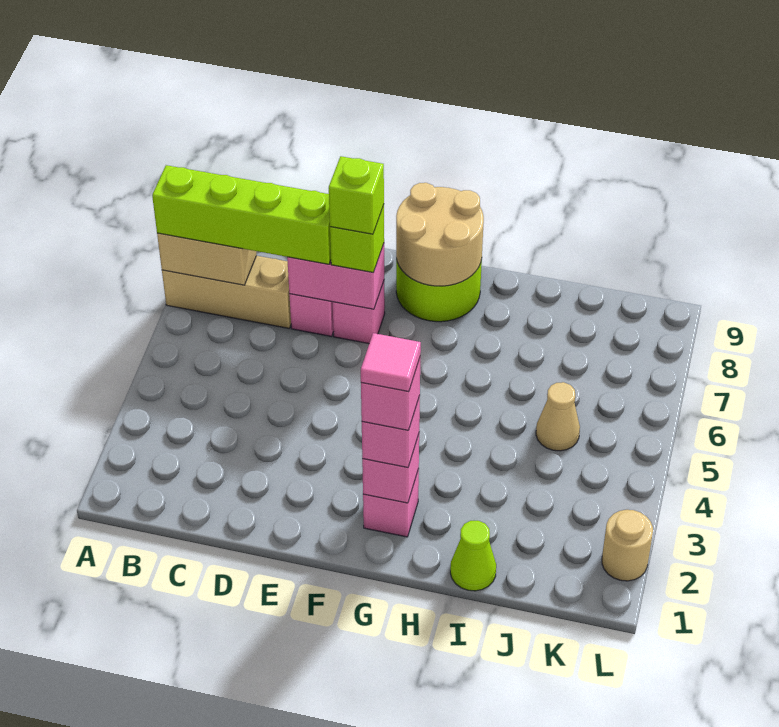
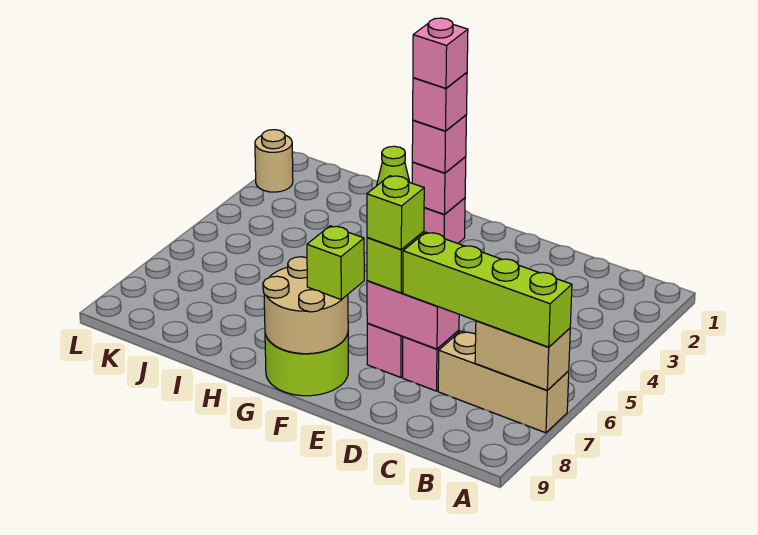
none -> lime 1x1 brick [307,226,364,300]
pink 1x1 tile [361,333,421,392] -> pink 1x1 brick [413,18,468,88]
tan 1x1 cone [536,382,580,451] -> none

